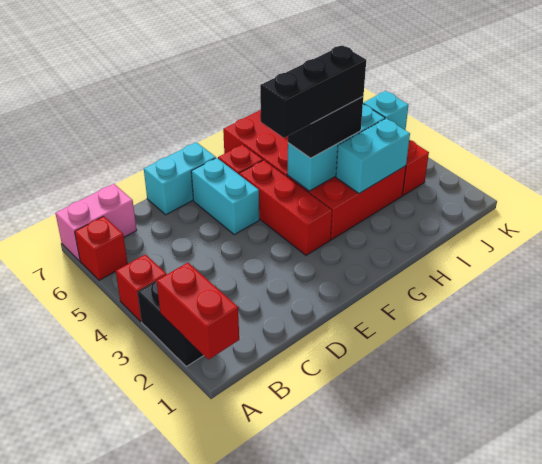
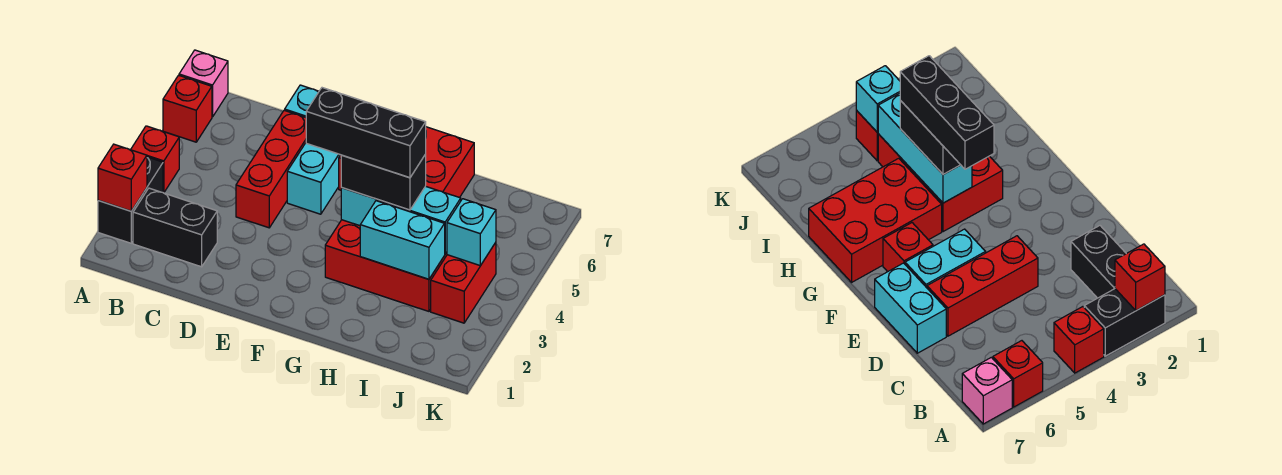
red 1x2 brick [157,263,239,360] -> red 1x1 brick [98,144,147,211]
pink 1x2 brick [55,184,137,261] -> pink 1x1 brick [179,50,228,117]
none -> black 1x2 brick [133,188,217,267]
red 1x3 brick [239,160,332,255] -> red 1x3 brick moved to [236,110,306,228]

